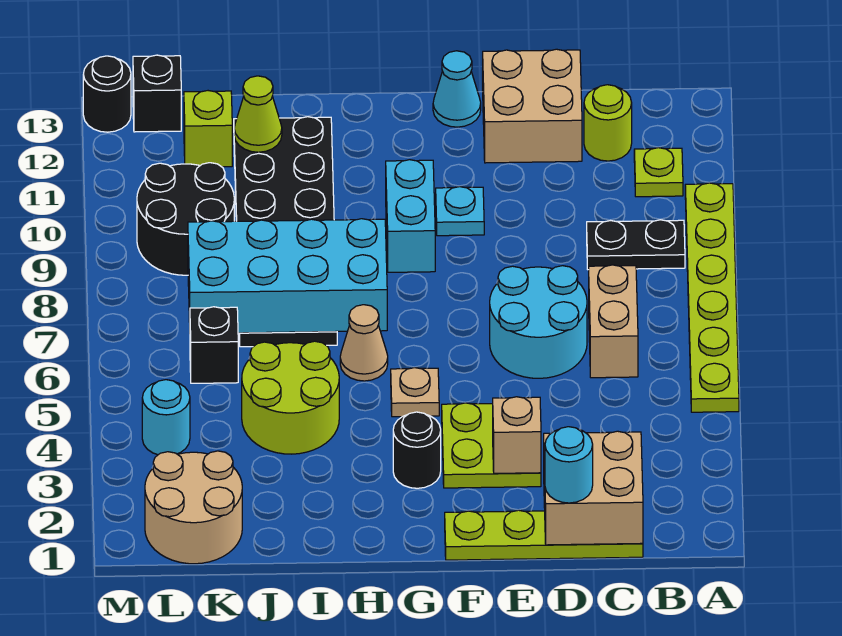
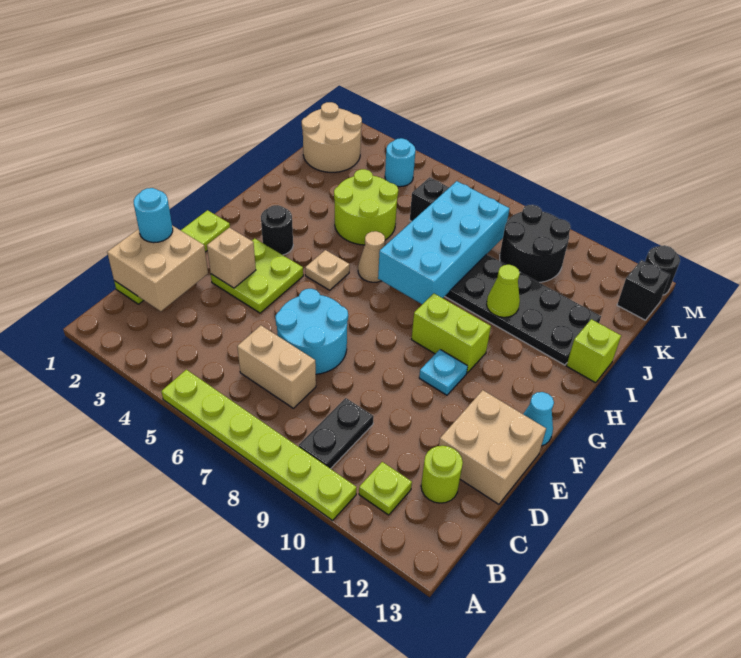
cyan 1x2 brick [386,160,435,272] -> lime 1x2 brick [412,293,491,373]
lime 1x1 cone [234,76,282,152] -> lime 1x1 cone moved to [486,265,520,317]
lime 1x1 brick [184,91,232,167] -> lime 1x1 brick moved to [567,319,621,383]

